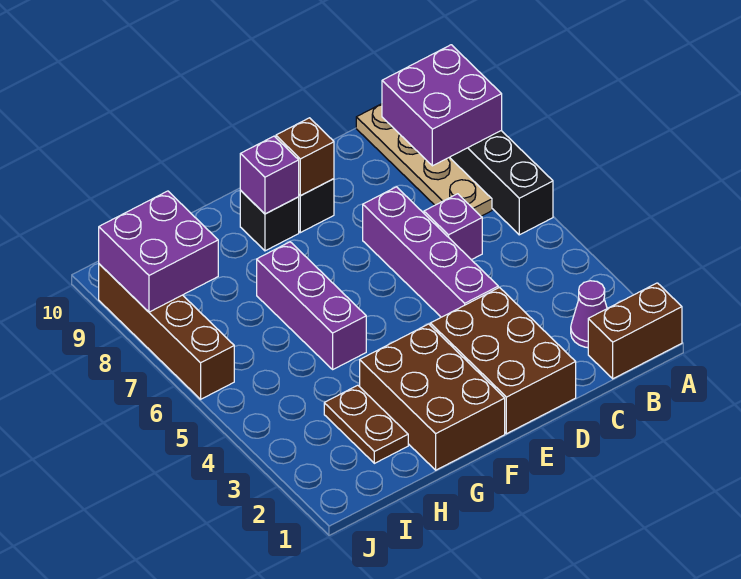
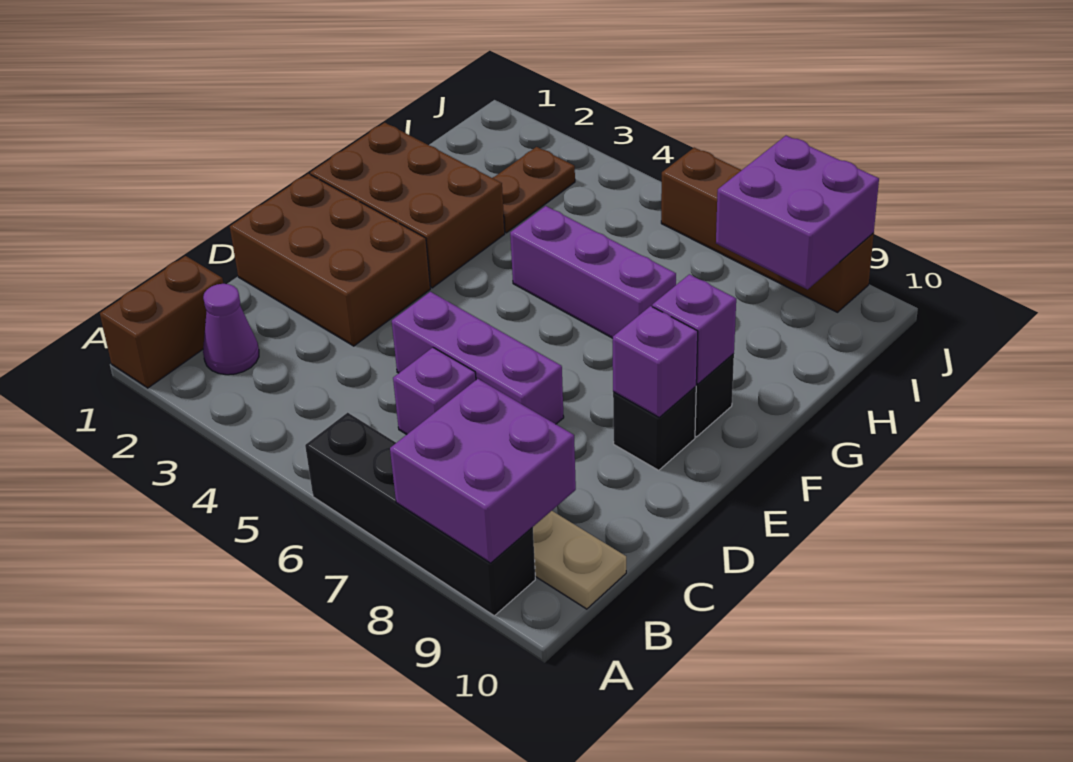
purple 1x4 brick [363,187,498,317] -> purple 1x3 brick [392,292,564,424]
brown 1x1 brick [276,118,334,195] -> purple 1x1 brick [612,306,698,417]
brown 1x2 plate [324,385,408,463] -> brown 1x2 plate turned to [493,147,575,233]

